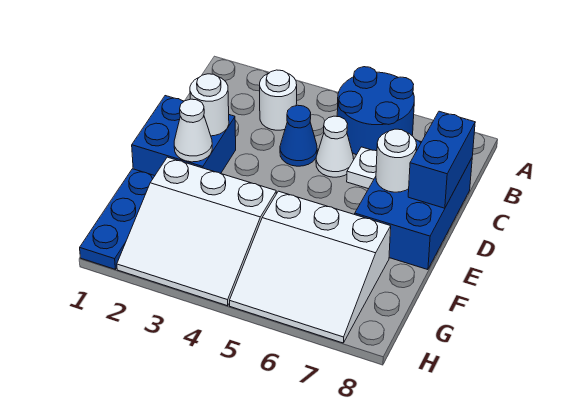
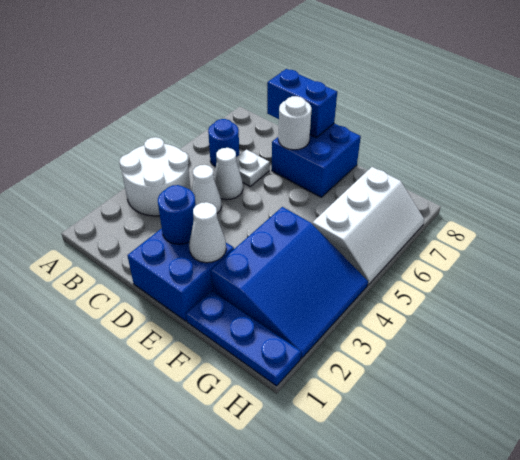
blue 2x2 round brick [337,67,414,155] -> blue 1x1 round brick [208,119,239,167]
white 1x1 round brick [260,70,297,130] -> white 2x2 round brick [119,137,191,216]
blue 1x1 cone [280,105,317,166] -> white 1x1 cone [192,165,222,214]
blue 2x3 brick [355,139,472,270] -> blue 2x2 brick [272,124,361,197]
white 1x1 round brick [190,74,229,136] -> blue 1x1 round brick [158,185,196,244]
white 3x3 slope [117,157,276,306] -> blue 3x3 slope [211,207,368,358]
white 3x3 slope [230,191,391,343] -> white 2x3 slope [312,167,424,285]

